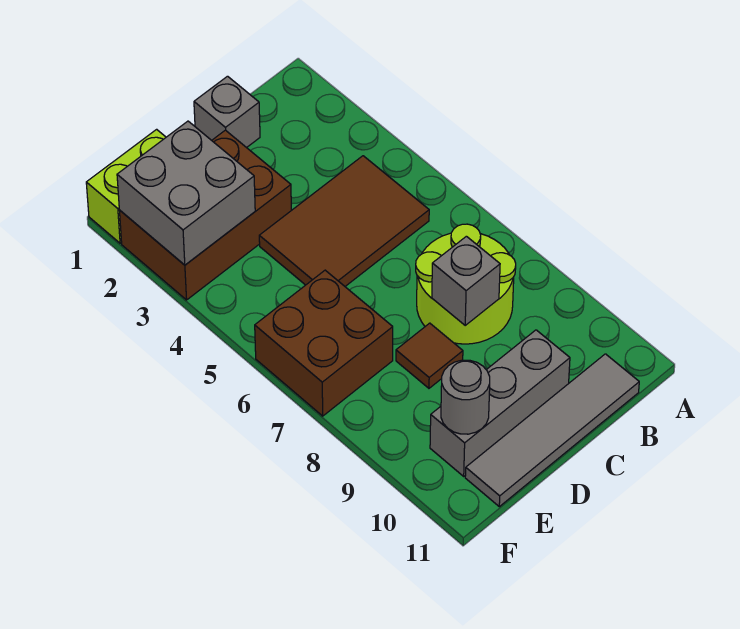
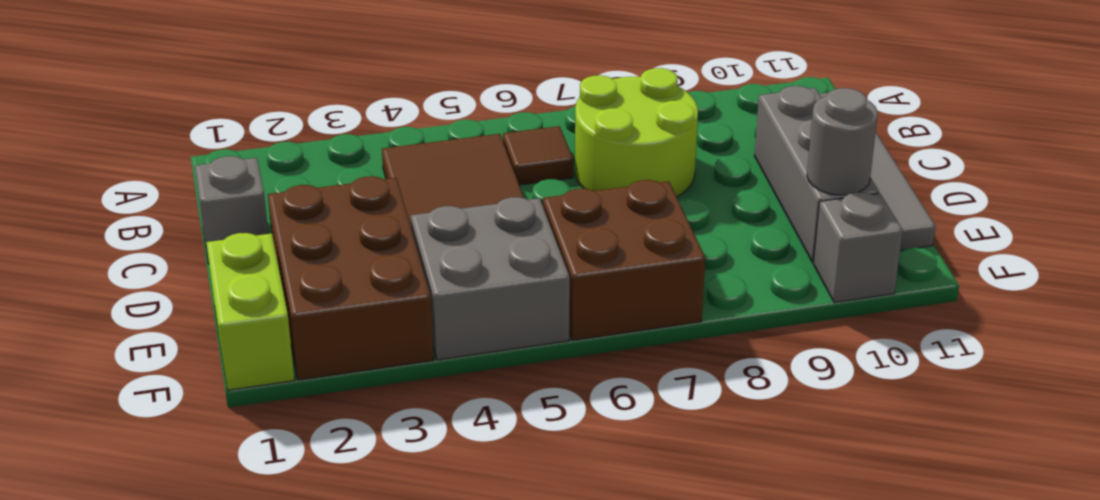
grey 1x1 brick [432,236,500,325] -> grey 1x1 brick moved to [813,192,903,303]
brown 1x1 tile [396,323,463,388] -> brown 1x1 tile moved to [503,126,573,185]
grey 2x2 brick [117,121,255,265] -> grey 2x2 brick moved to [411,197,570,360]

